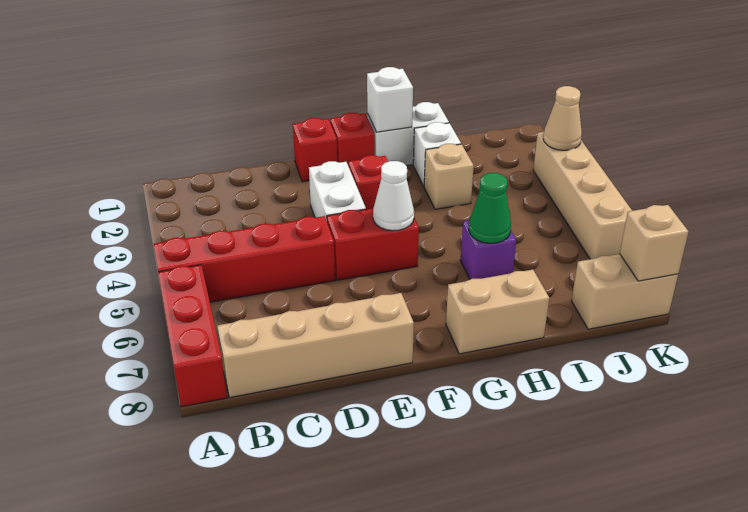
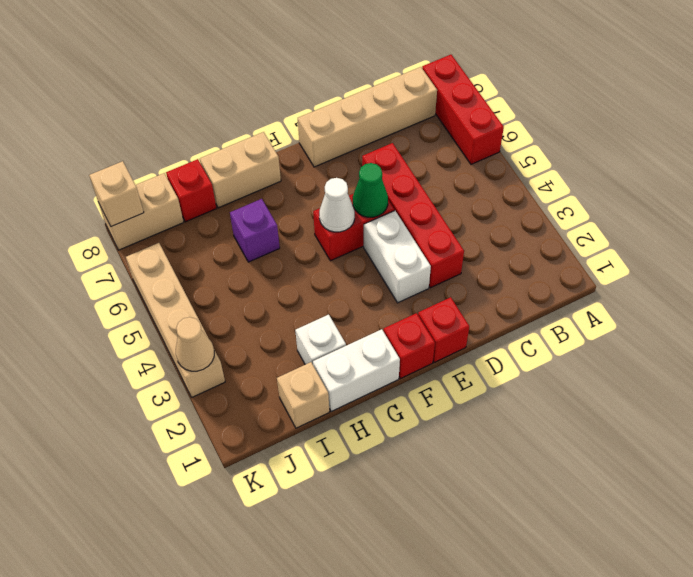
red 1x4 brick [154,216,335,302] -> red 1x4 brick turned to [362,143,464,288]
red 1x1 brick [348,155,388,209] -> red 1x1 brick moved to [166,159,217,222]
white 1x1 brick [367,67,413,132] -> none
tan 1x1 brick [424,144,474,209] -> tan 1x1 brick moved to [277,362,329,428]
green 1x1 cone [469,173,511,243] -> green 1x1 cone moved to [353,163,388,217]

